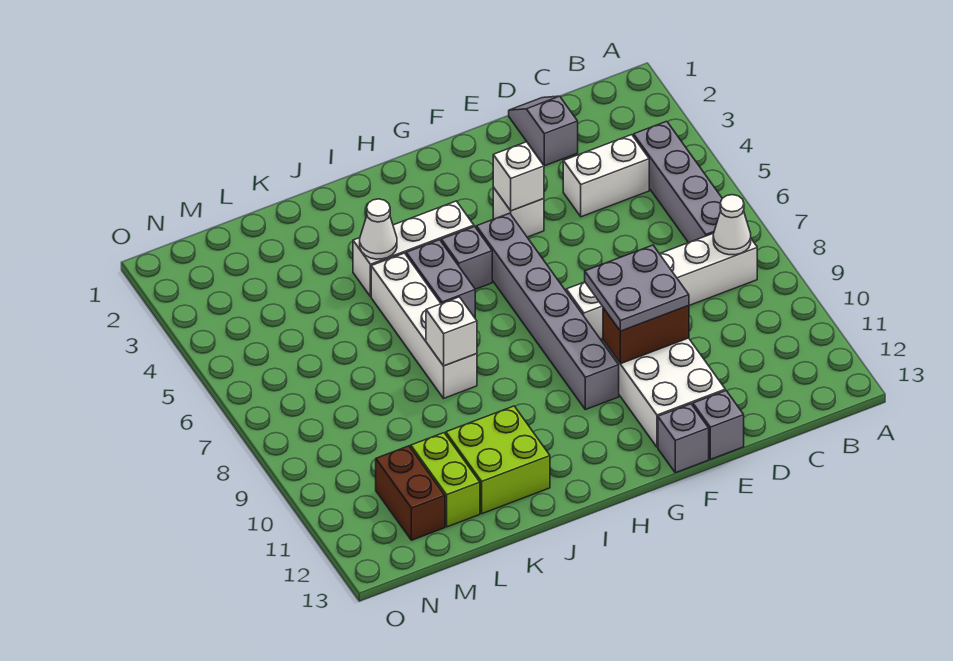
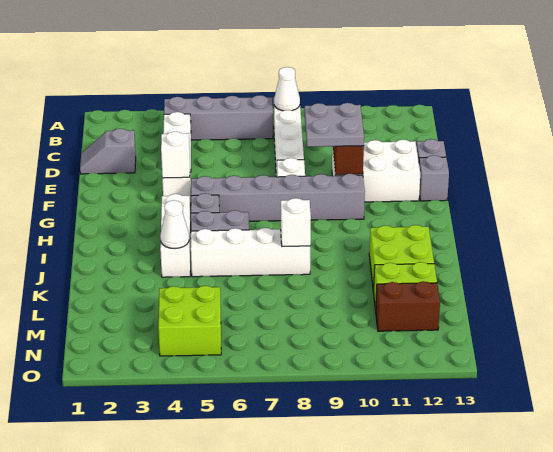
none -> lime 2x2 brick [158,286,221,356]

